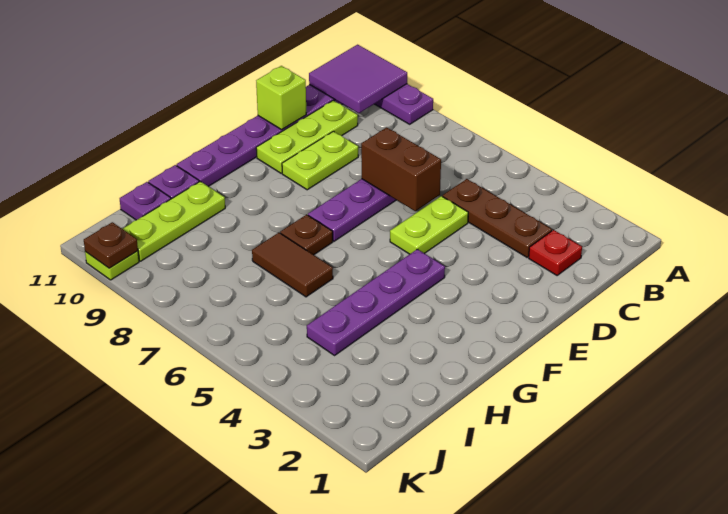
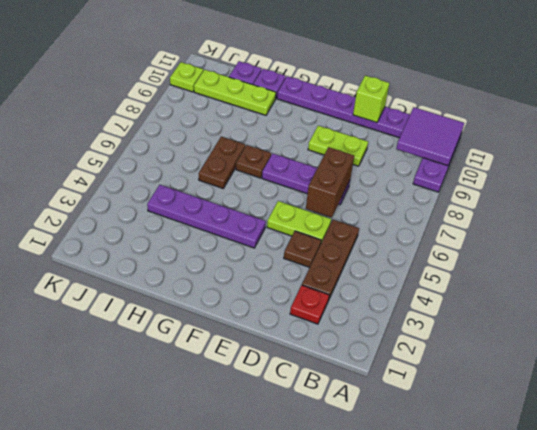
lime 1x3 plate [256,100,358,173] -> none
brown 1x2 tile [252,233,333,297] -> brown 1x2 plate [199,137,245,188]
brown 1x1 plate [84,222,138,268] -> brown 1x1 plate moved to [284,231,321,268]

